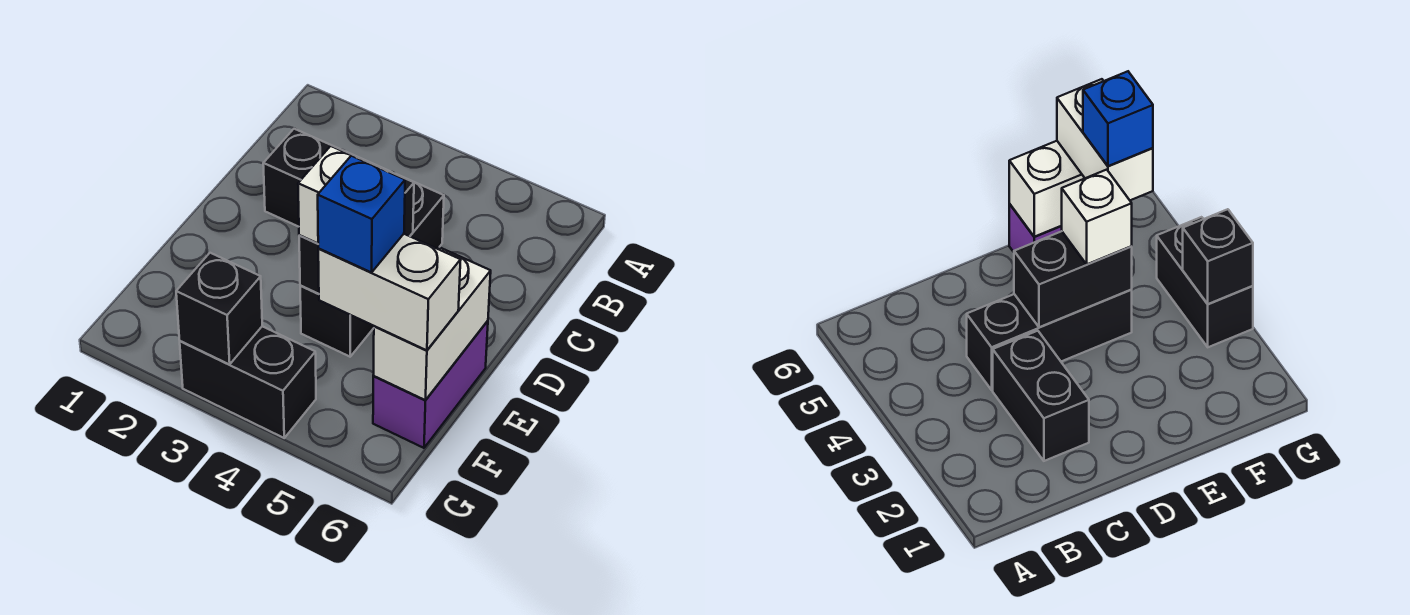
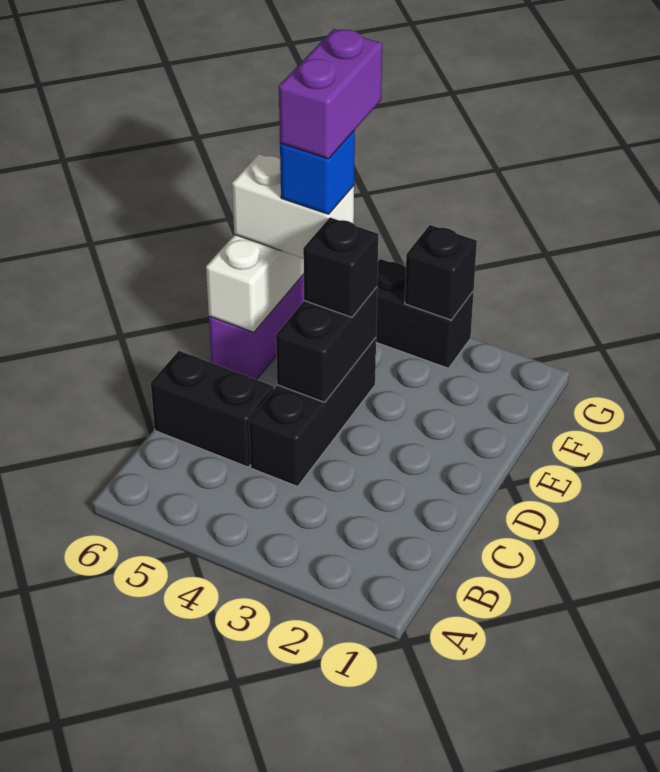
black 1x2 brick [263,129,391,227] -> black 1x2 brick moved to [151,351,274,467]
white 1x1 brick [298,146,382,243] -> black 1x1 brick [303,218,378,317]
none -> purple 1x2 brick [279,29,382,159]

